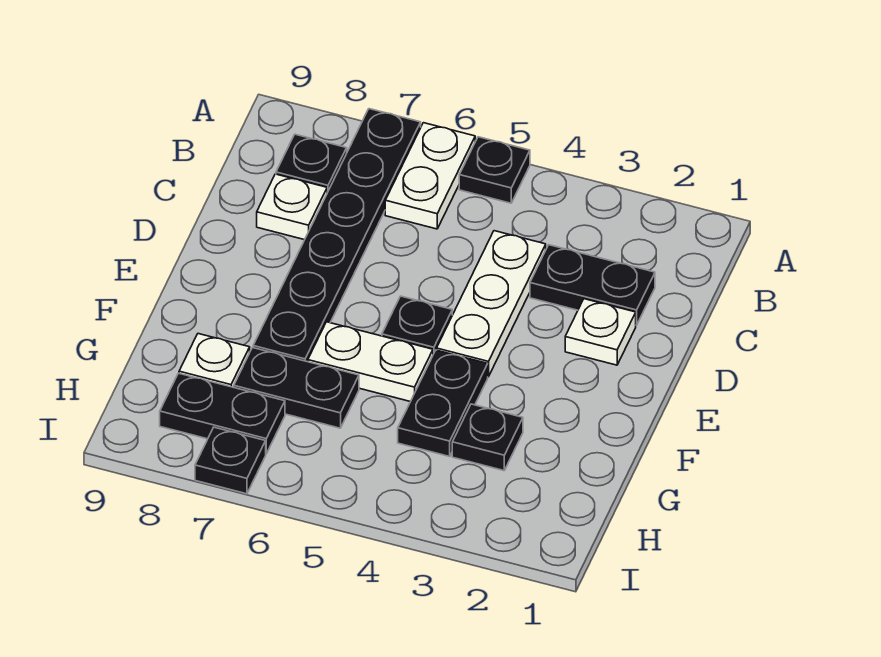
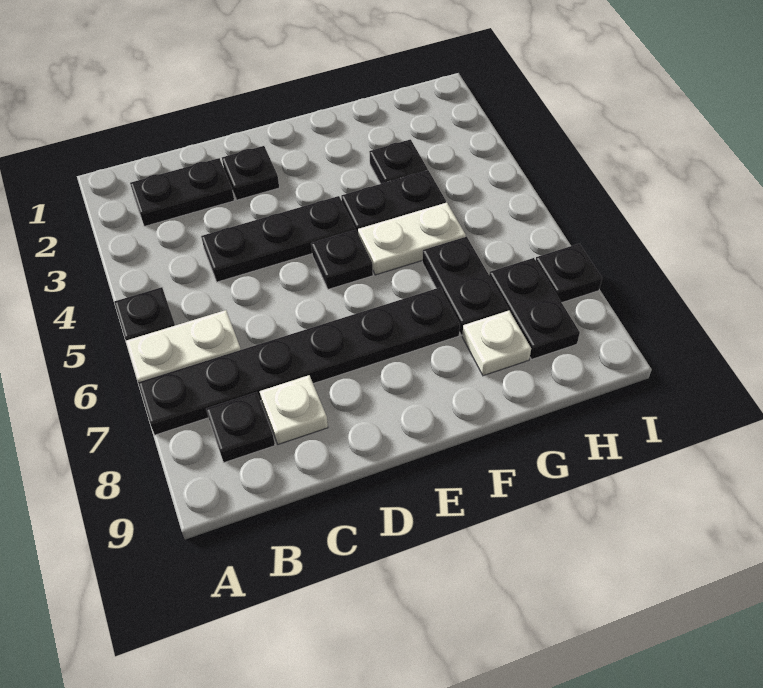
black 1x2 plate [530,245,655,325] -> black 1x2 plate turned to [130,158,234,226]
white 1x3 plate [437,231,546,377] -> black 1x3 plate [201,196,355,282]
white 1x1 plate [565,299,636,365] -> black 1x1 plate [222,146,279,200]
white 1x2 plate [308,322,433,402] -> white 1x2 plate turned to [358,203,466,275]

